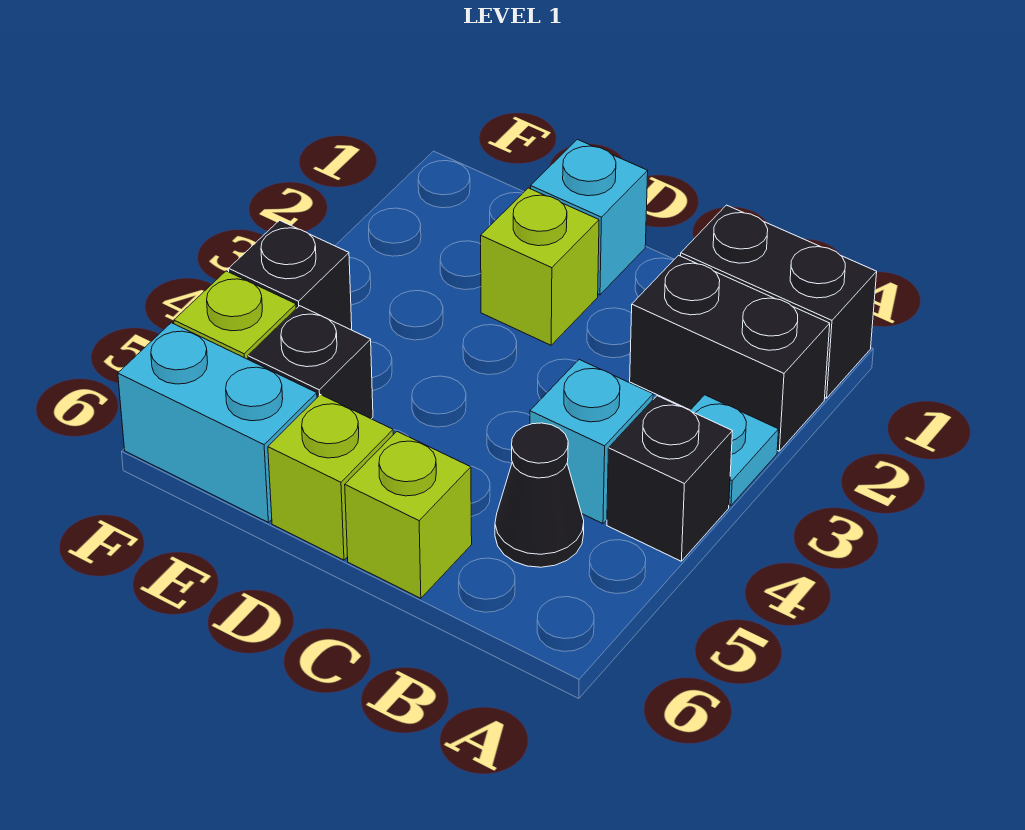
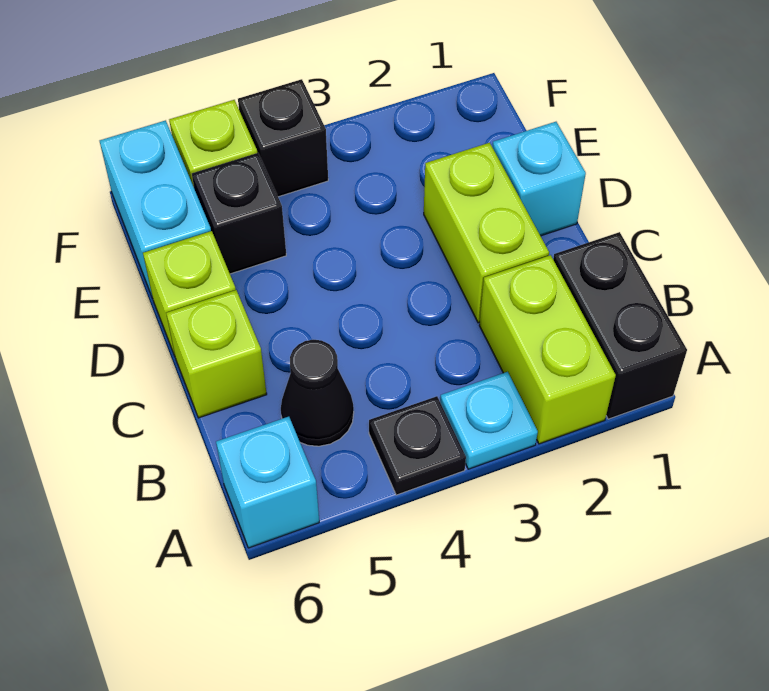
black 1x2 brick [630,255,830,451] -> lime 1x2 brick [479,255,616,444]
black 1x1 brick [607,396,732,561] -> black 1x1 plate [369,396,466,495]
cyan 1x1 brick [530,360,653,524] -> cyan 1x1 brick moved to [216,417,319,548]
lime 1x1 brick [481,188,599,345] -> lime 1x2 brick [424,143,549,323]

